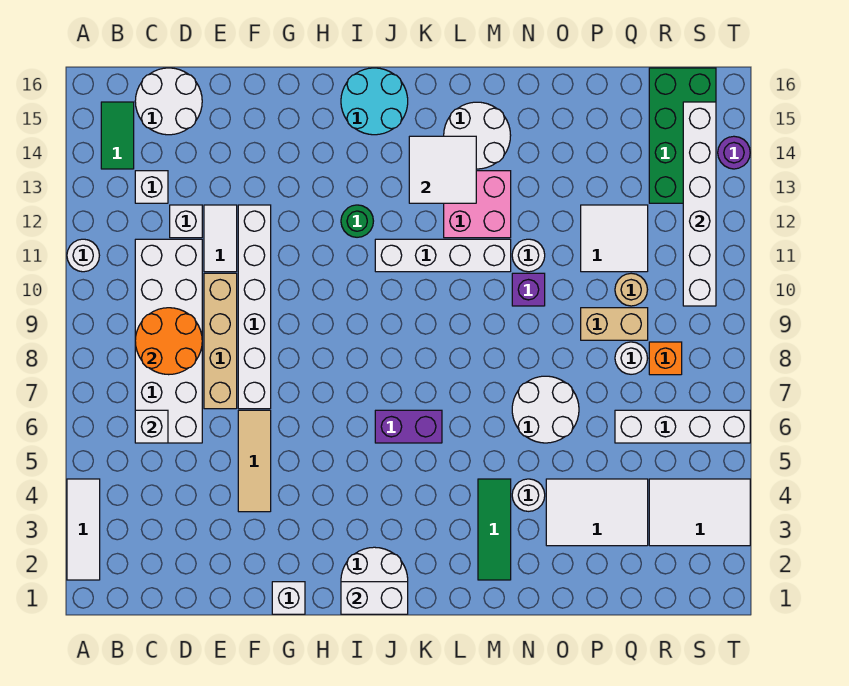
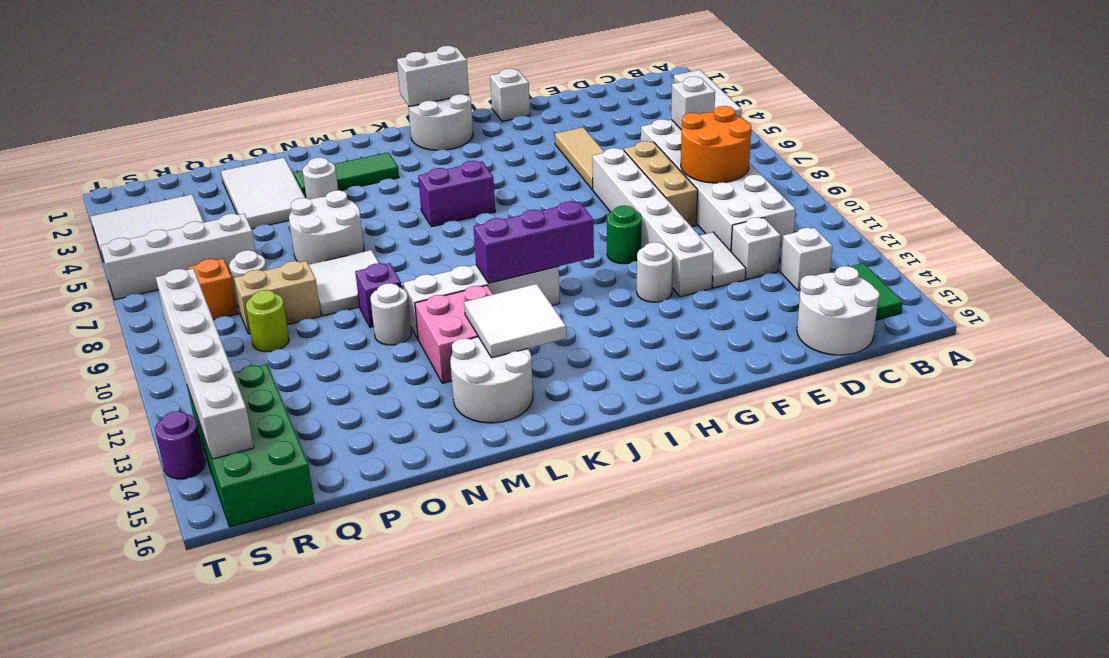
white 1x1 round brick [67,239,99,272] -> white 1x1 round brick moved to [637,242,673,302]
tan 1x4 brick [204,273,237,409] -> tan 1x3 brick [624,141,698,227]
none -> purple 1x3 brick [474,201,594,283]
green 1x1 round brick [341,205,373,237] -> green 1x1 round brick moved to [607,206,642,264]
cyan 2x2 round brick [341,68,408,135] -> none
green 1x3 tile [478,479,511,580] -> green 1x3 tile turned to [294,152,399,198]
white 2x3 tile [546,479,648,546] -> white 2x3 tile turned to [221,158,305,229]
white 2x2 tile [581,205,648,272] -> white 2x2 tile moved to [309,250,379,316]
tan 1x1 round brick [615,273,648,306] -> lime 1x1 round brick [246,290,289,352]

